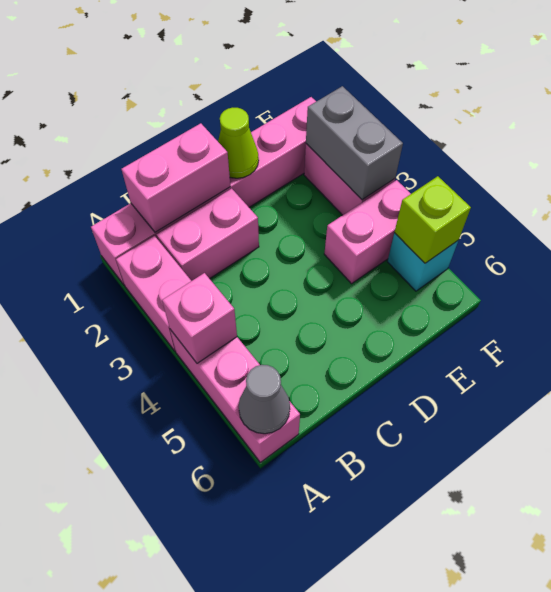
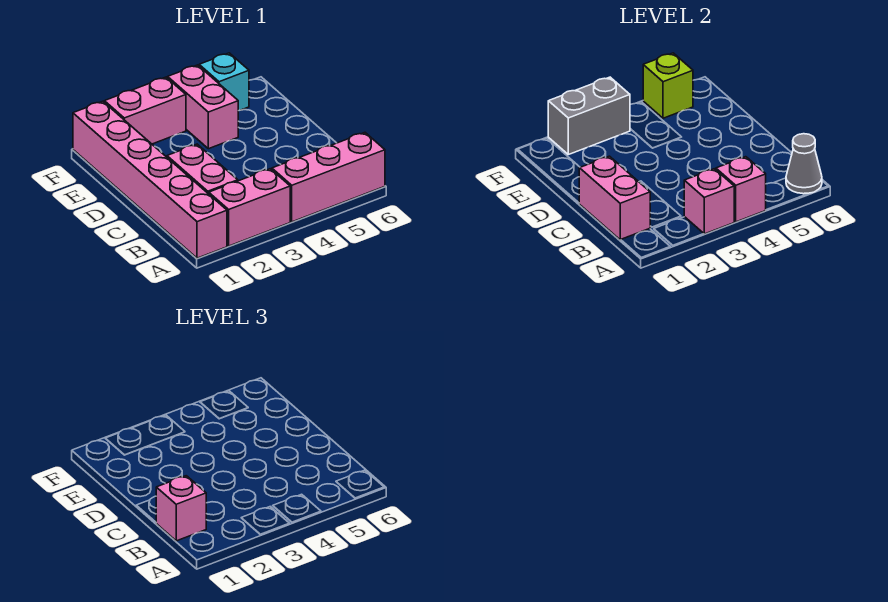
none -> pink 1x1 brick [684,169,734,234]
none -> pink 1x1 brick [156,476,206,541]
lime 1x1 cone [218,108,259,178] -> none

